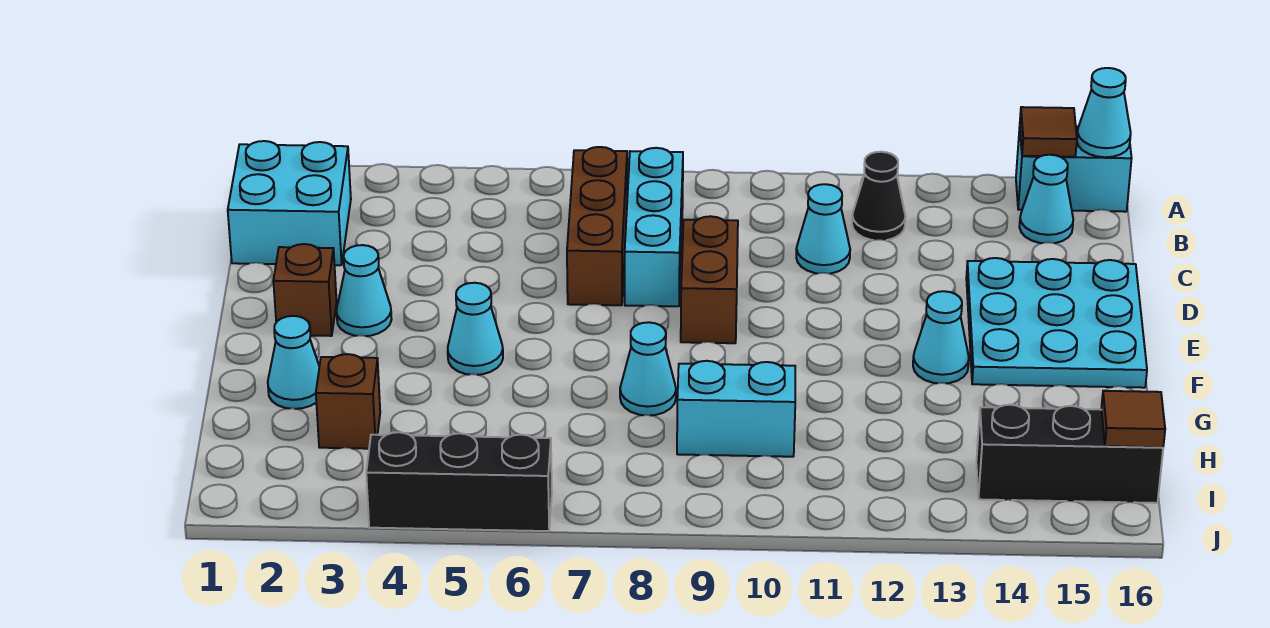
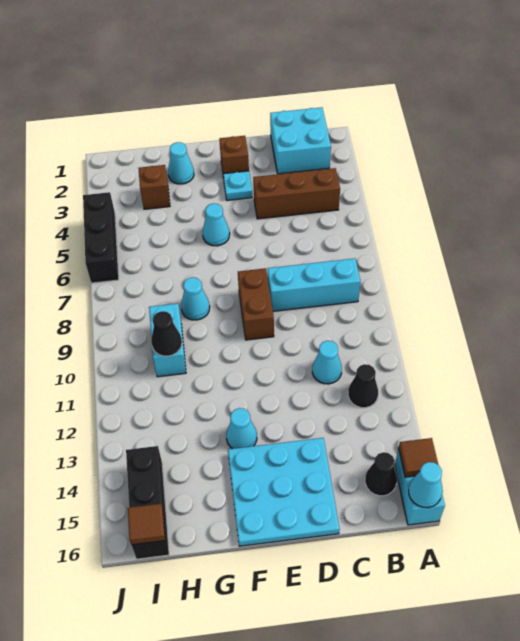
brown 1x3 brick [567,147,627,305] -> brown 1x3 brick moved to [253,168,340,219]
cyan 1x1 cone [1019,155,1073,243] -> black 1x1 cone [365,452,397,496]
brown 1x2 brick [681,216,738,343] -> brown 1x2 brick turned to [238,268,274,340]
cyan 1x1 cone [337,245,392,336] -> cyan 1x1 plate [223,171,252,200]
none -> black 1x1 cone [151,311,182,356]

